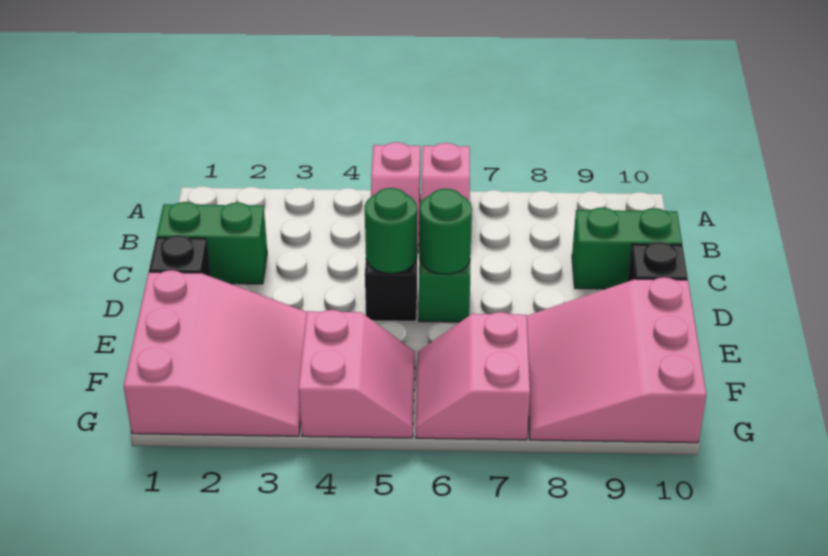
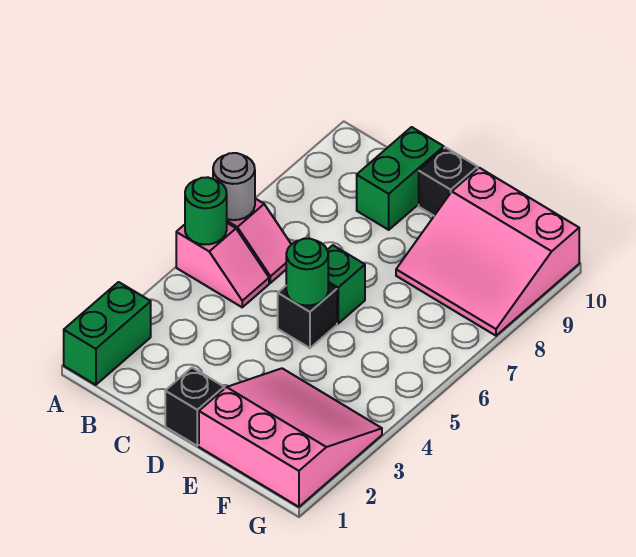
none -> grey 1x1 round brick [213,153,255,220]
green 1x2 brick [157,202,267,284] -> green 1x2 brick moved to [64,282,151,385]
green 1x1 round brick [419,189,472,274] -> green 1x1 round brick moved to [185,177,227,245]
pink 2x2 slope [299,310,415,438] -> none
pink 2x2 slope [416,312,530,440] -> none

